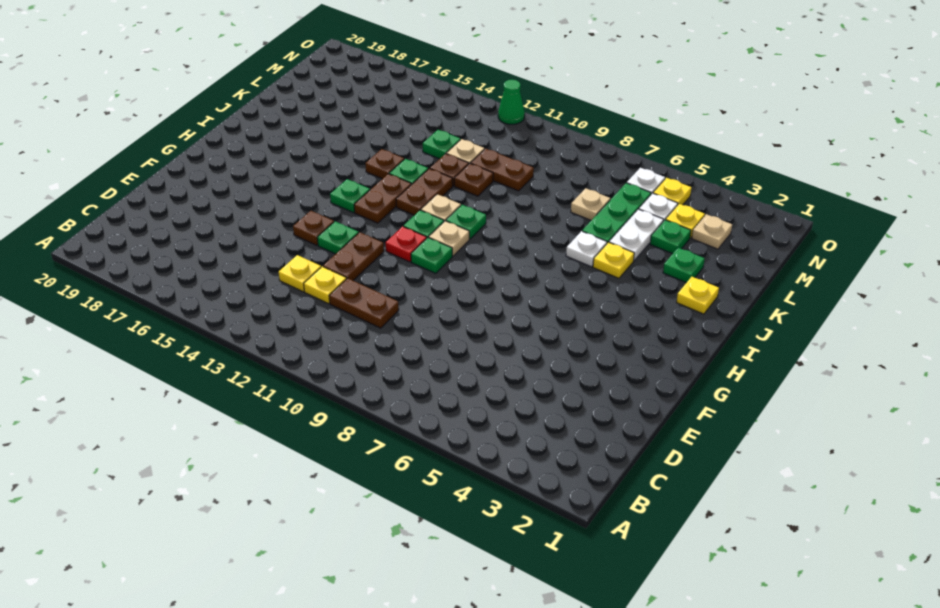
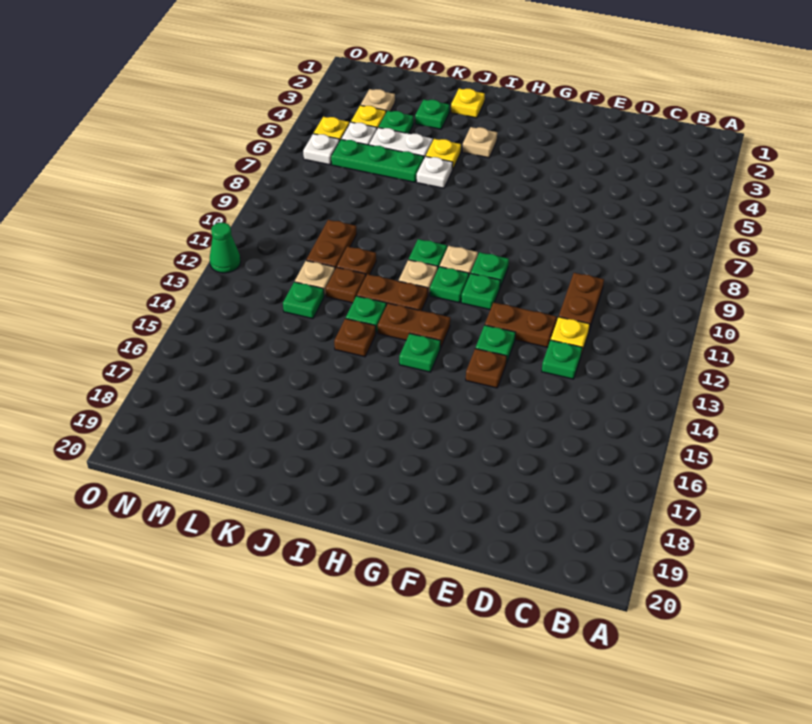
yellow 1x1 plate [279,255,321,292] -> green 1x1 plate [542,340,582,379]
red 1x1 plate [386,226,427,262] -> green 1x1 plate [461,273,500,310]
tan 1x1 plate [571,188,610,220] -> tan 1x1 plate moved to [462,127,497,158]

